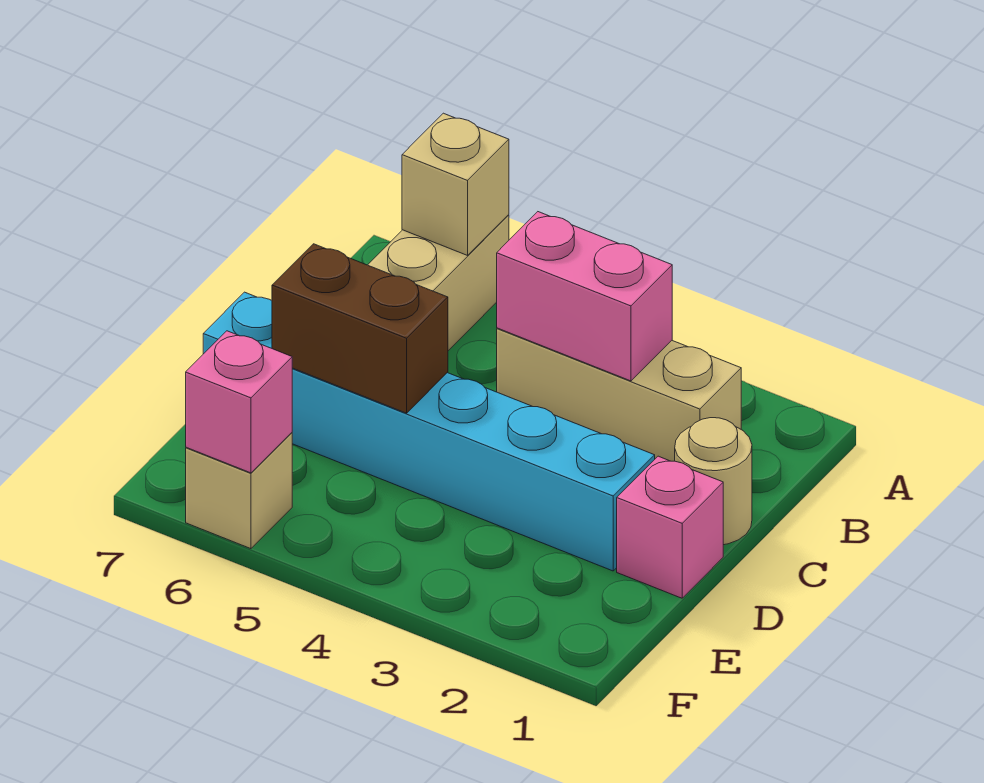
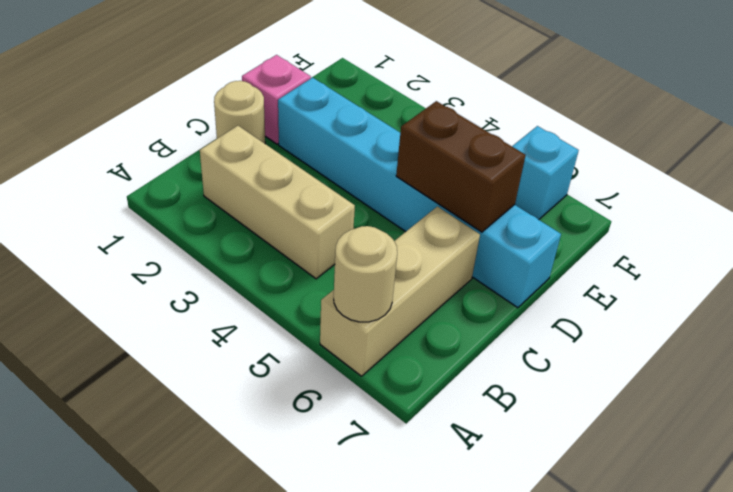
tan 1x1 brick [402,113,509,255] -> tan 1x1 round brick [334,226,397,322]
pink 1x2 brick [497,212,672,381] -> none
tan 1x1 brick [186,433,292,549] -> cyan 1x1 brick [512,126,579,219]
pink 1x1 brick [186,331,292,473] -> none

